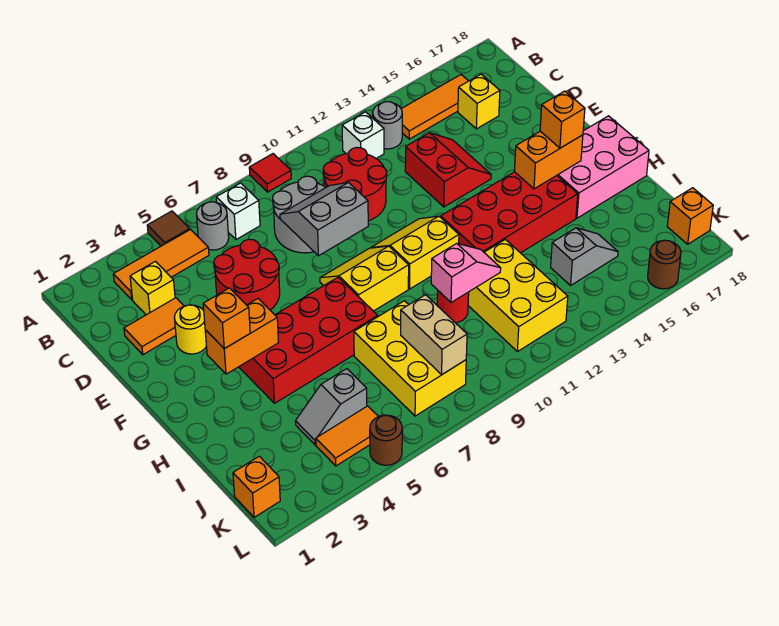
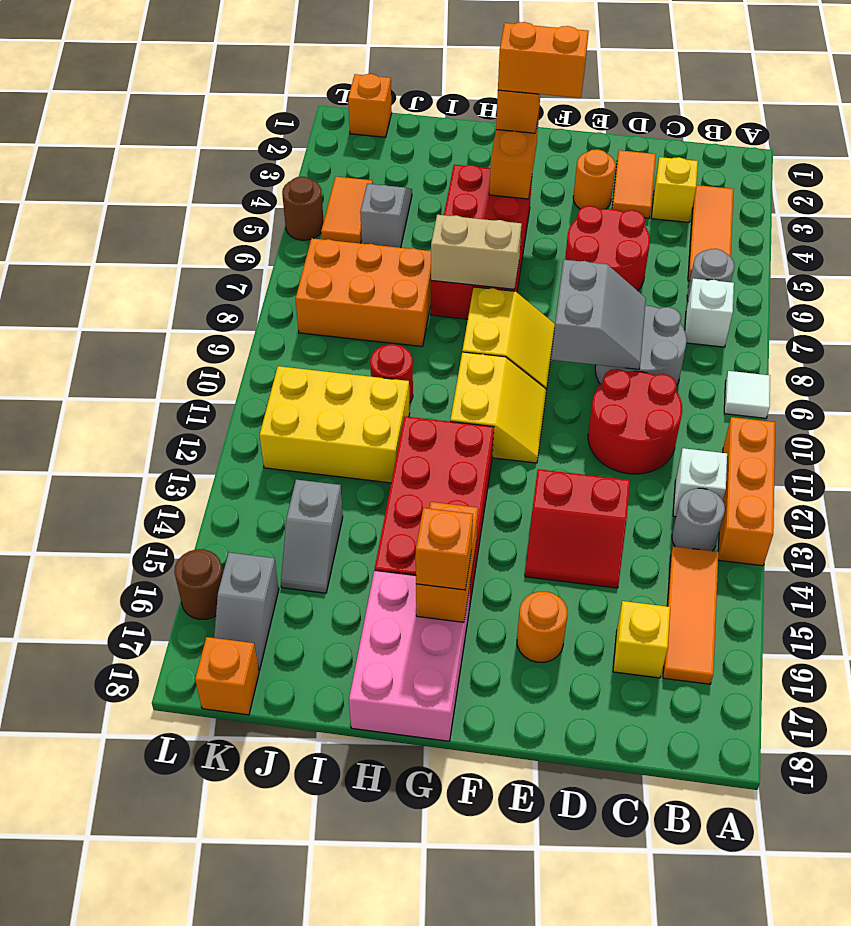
brown 1x1 tile [147,211,190,246] -> none
red 1x1 tile [249,154,291,192] -> white 1x1 tile [724,371,770,418]
none -> orange 1x3 brick [718,417,775,566]
yellow 1x1 round brick [174,305,206,354] -> orange 1x1 round brick [573,149,615,209]
none -> orange 1x1 round brick [517,592,568,662]
none -> orange 1x2 brick [498,22,589,98]
yellow 2x3 brick [354,301,466,416] -> orange 2x3 brick [296,238,431,346]
pink 1x2 slope [431,244,501,302] -> none
tan 1x2 brick [401,295,467,374] -> tan 1x2 brick moved to [431,215,522,289]
none -> grey 1x2 slope [214,553,279,671]

